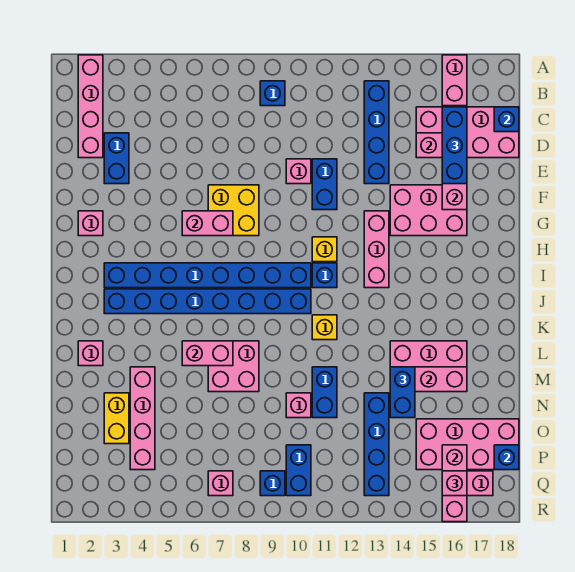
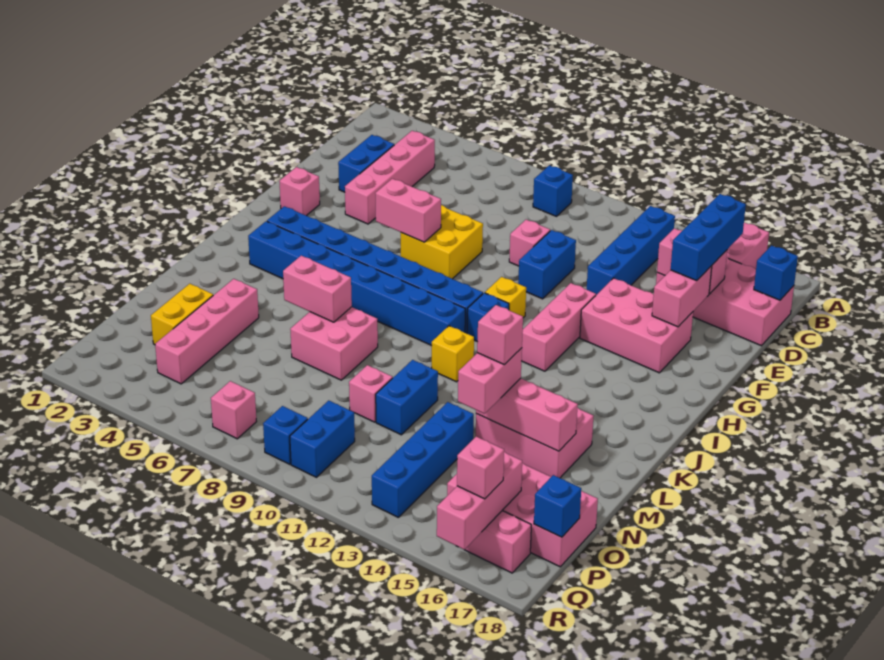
pink 1x4 brick [78,55,103,158] -> pink 1x4 brick moved to [345,131,435,224]
pink 1x1 brick [78,341,103,366] -> pink 1x1 brick moved to [477,305,523,365]
blue 1x2 brick [390,367,415,418] -> pink 1x2 brick [458,348,522,414]

